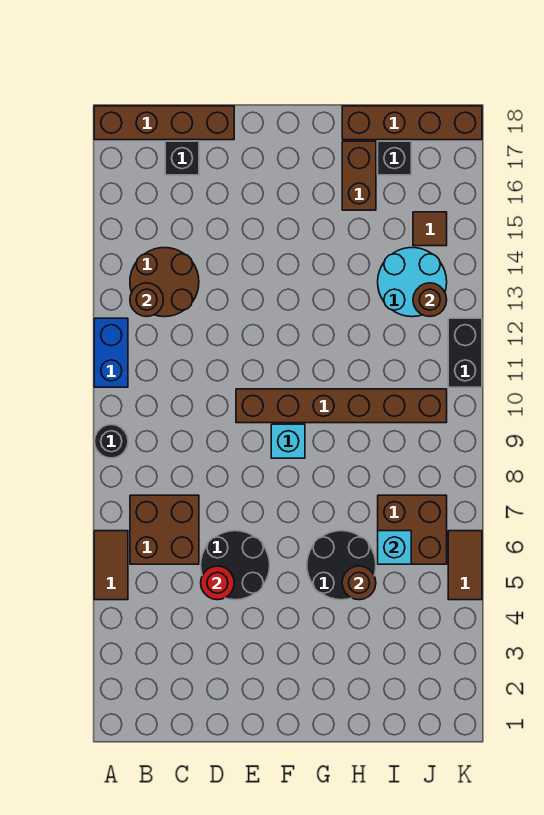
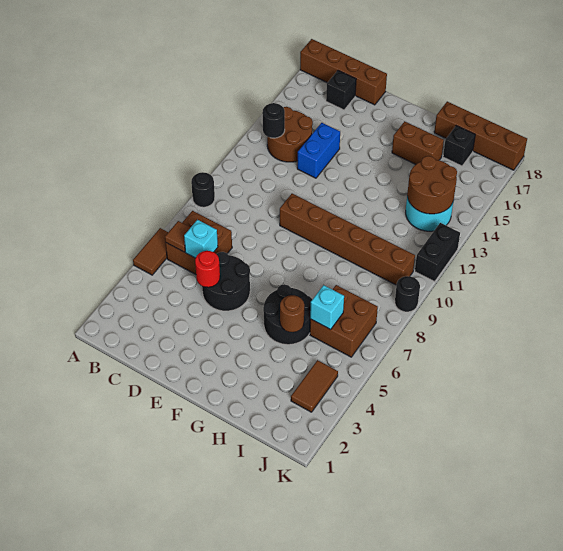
blue 1x2 brick [94,318,128,387] -> blue 1x2 brick moved to [297,123,340,178]
brown 1x1 round brick [130,283,163,317] -> black 1x1 round brick [262,103,285,138]
cyan 1x1 brick [271,424,305,458] -> cyan 1x1 brick moved to [184,220,218,258]
brown 1x2 brick [342,141,376,210] -> brown 1x2 brick turned to [392,121,444,165]
brown 1x1 round brick [413,283,447,317] -> brown 2x2 round brick [407,156,457,214]
brown 1x1 tile [413,212,447,246] -> brown 1x1 tile moved to [165,221,191,252]
brown 1x2 tile [448,531,482,600] -> brown 1x2 tile moved to [291,360,338,412]
none -> black 1x1 round brick [395,276,420,312]

